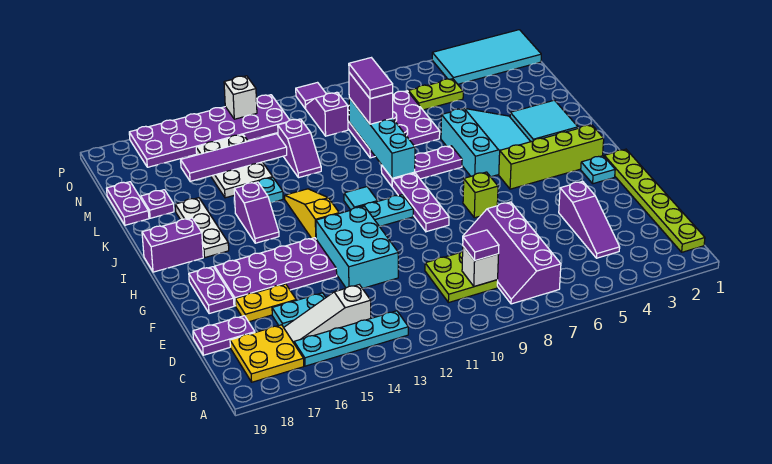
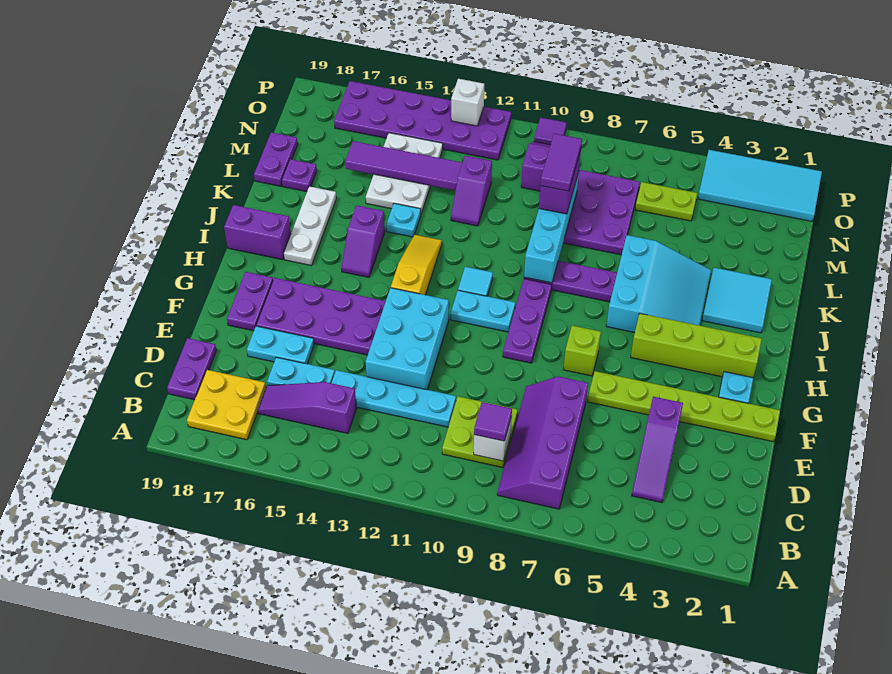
lime 1x6 plate [604,149,705,252] -> lime 1x6 plate turned to [588,371,780,442]
cyan 1x4 plate [294,311,408,366] -> cyan 1x4 plate moved to [332,370,456,427]
white 1x3 slope [284,285,371,343] -> purple 1x3 slope [258,382,357,433]
purple 1x2 plate [193,316,255,355] -> purple 1x2 plate turned to [167,338,216,400]
yellow 1x2 plate [235,284,296,322] -> cyan 1x2 plate [247,326,314,364]

